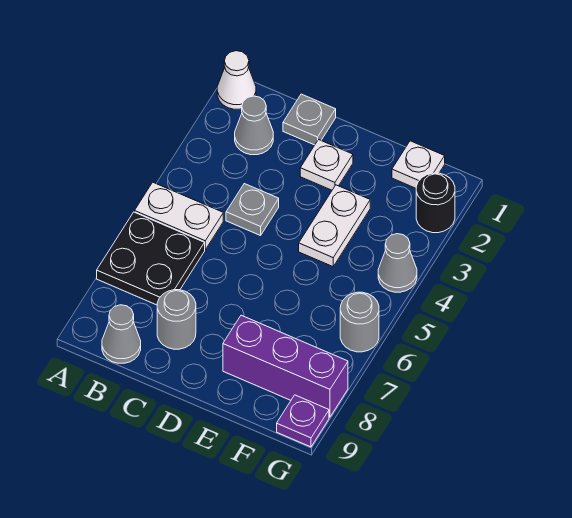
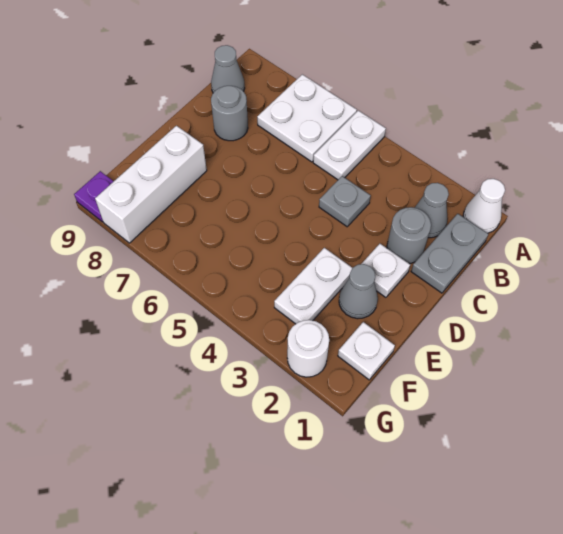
black 2x2 plate [97,212,205,305] -> white 2x2 plate [257,74,357,162]
grey 1x1 plate [283,94,336,145] -> grey 1x2 plate [411,214,488,293]
white 1x2 plate [299,185,370,267] -> white 1x2 plate turned to [274,248,352,324]
purple 1x3 brick [223,315,348,417] -> white 1x3 brick [95,126,207,243]
black 1x1 round brick [416,173,455,233] -> white 1x1 round brick [287,320,329,377]
grey 1x1 cone [378,234,417,292] -> grey 1x1 cone moved to [339,264,378,319]
grey 1x1 round brick [340,292,379,352] -> grey 1x1 round brick moved to [387,207,431,264]

